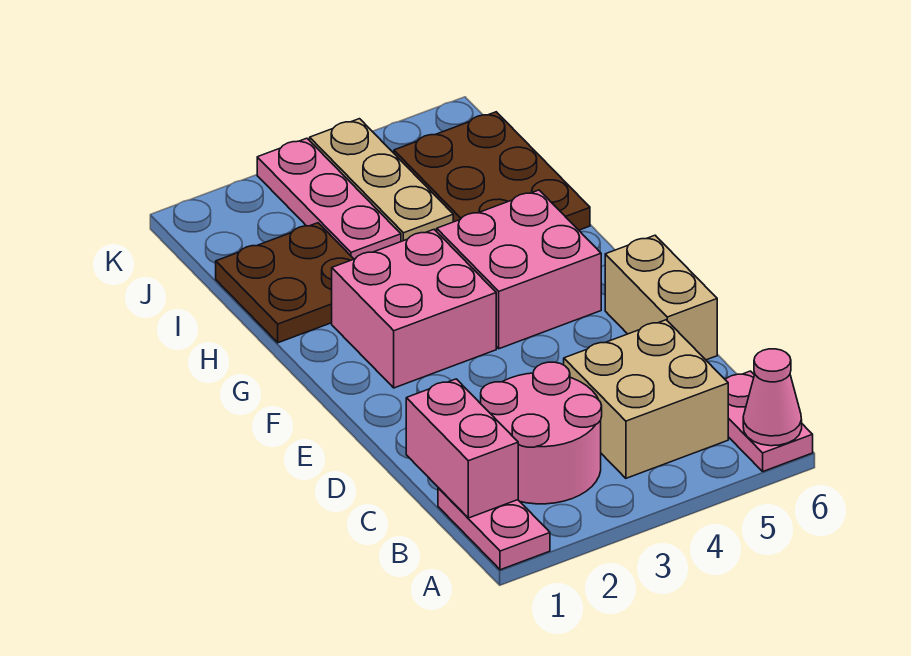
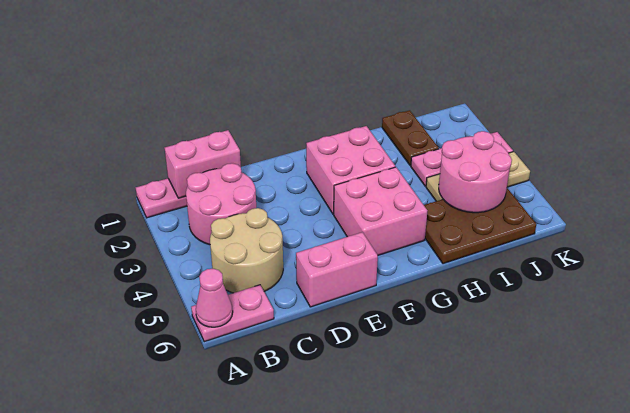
tan 2x2 brick [564,320,728,478] -> tan 2x2 round brick [210,208,283,293]
tan 1x2 brick [605,235,717,360] -> pink 1x2 brick [296,232,378,307]
brown 2x2 plate [216,223,353,343] -> brown 1x2 plate [382,110,439,166]
none -> pink 2x2 round brick [439,131,512,213]

